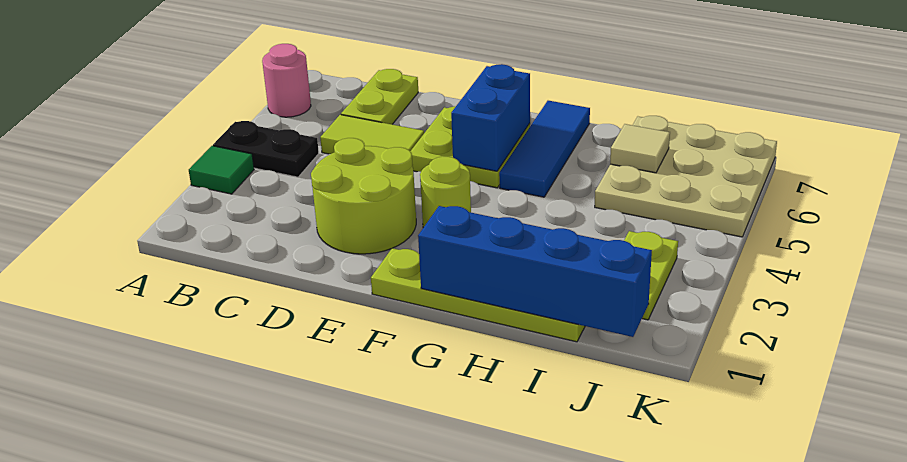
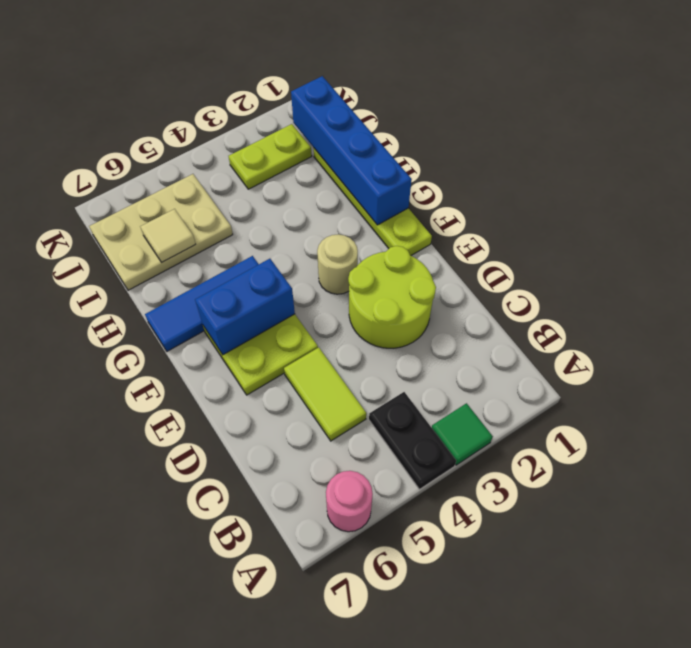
lime 1x2 plate [341,69,418,124] -> none
lime 1x1 round brick [420,157,471,228] -> tan 1x1 round brick [317,234,358,294]
tan 3x3 plate [595,116,777,237] -> tan 2x3 plate [89,174,233,290]

